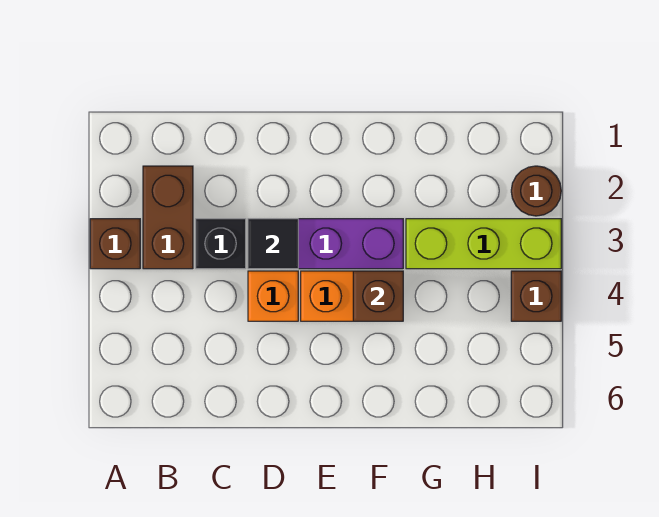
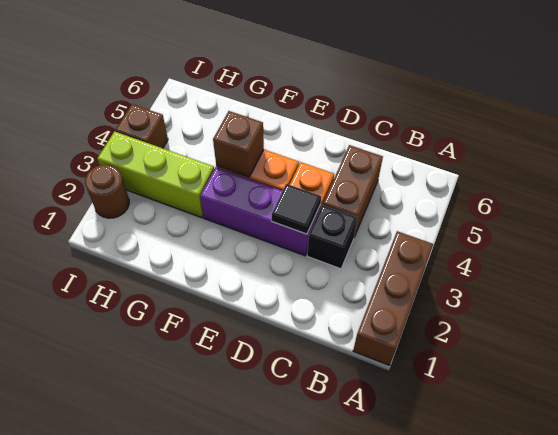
brown 1x1 brick [90,219,140,269] -> brown 1x3 brick [353,231,433,365]
brown 1x2 brick [143,166,193,269] -> brown 1x2 brick moved to [323,145,383,237]

